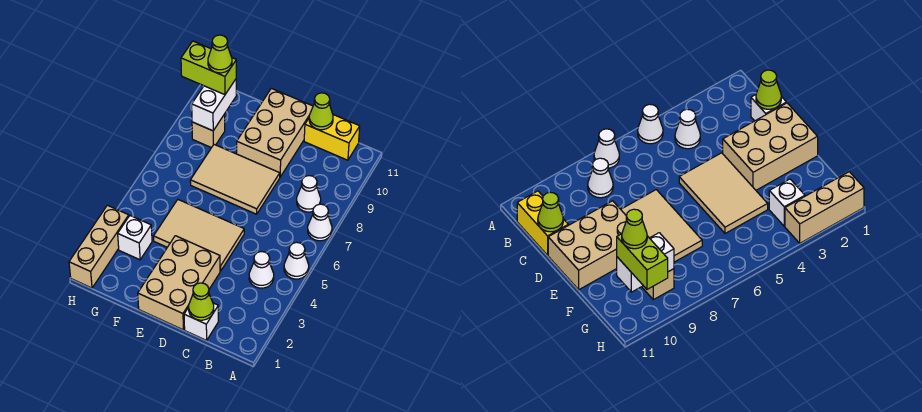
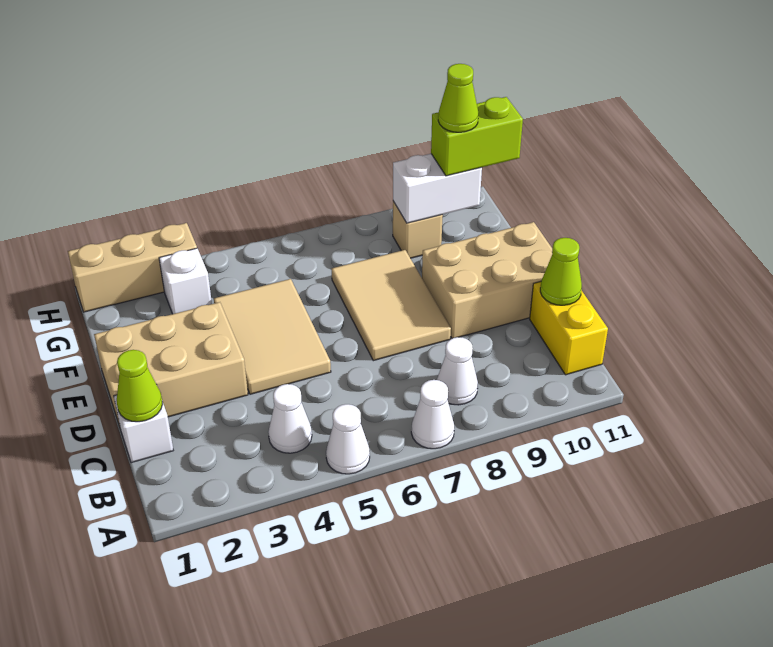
lime 1x2 brick [181,41,236,95] -> lime 1x2 brick turned to [431,97,523,176]

